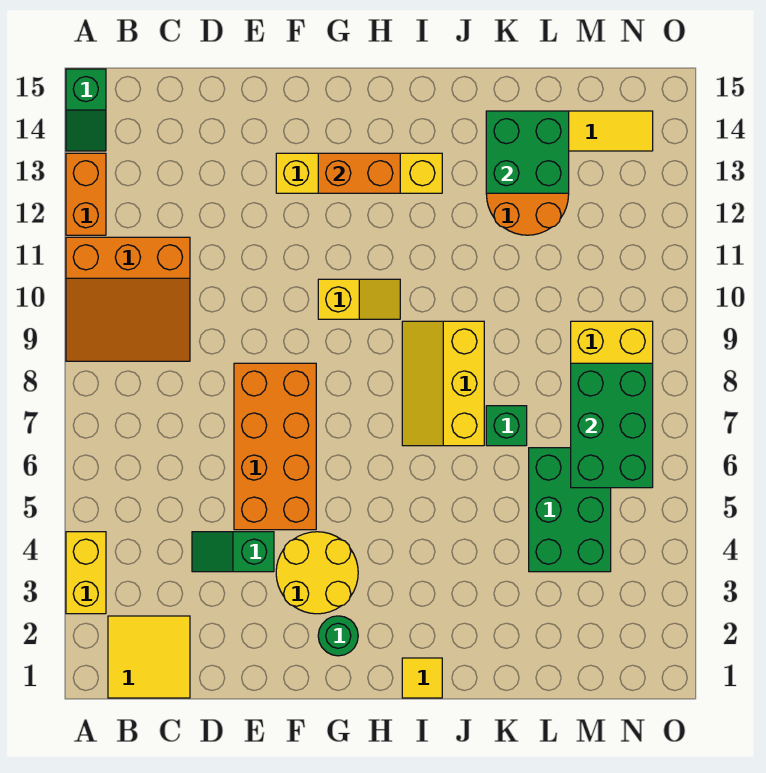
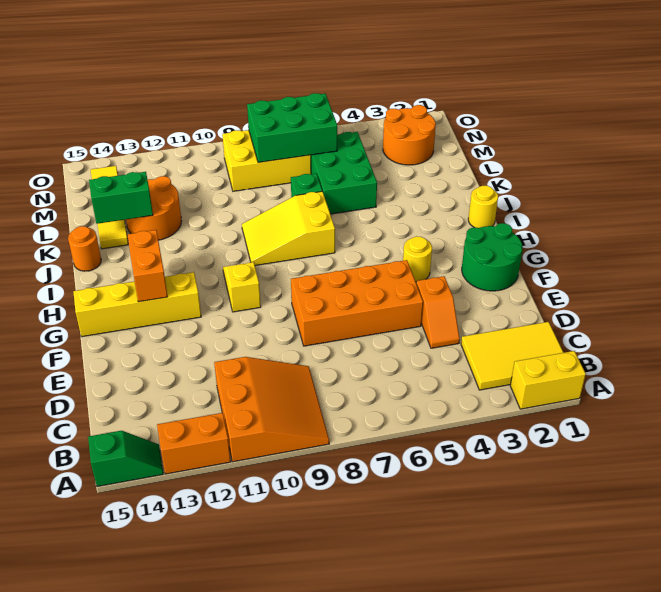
yellow 1x2 brick [66,532,106,614] -> yellow 1x2 brick moved to [510,351,586,409]
yellow 2x2 tile [108,616,190,698] -> yellow 2x3 tile [461,322,564,390]
green 1x2 slope [192,532,274,572] -> orange 1x2 slope [416,276,460,348]
yellow 2x2 round brick [276,532,358,614] -> yellow 1x1 round brick [403,236,432,282]
yellow 1x4 brick [276,153,442,193] -> yellow 1x4 brick turned to [73,272,201,337]
green 1x1 round brick [318,616,358,656] -> green 2x2 round brick [462,223,523,291]
yellow 1x1 tile [402,658,442,698] -> yellow 1x1 round brick [468,186,498,228]
yellow 2x3 slope [402,321,484,446] -> yellow 2x3 slope turned to [242,191,335,266]
none -> orange 1x1 round brick [68,226,101,271]
green 2x2 brick [486,111,569,193] -> green 1x2 brick [89,172,153,224]
green 2x3 brick [529,448,611,572] -> green 2x3 brick turned to [311,132,377,214]
none -> orange 2x2 round brick [383,105,436,165]

